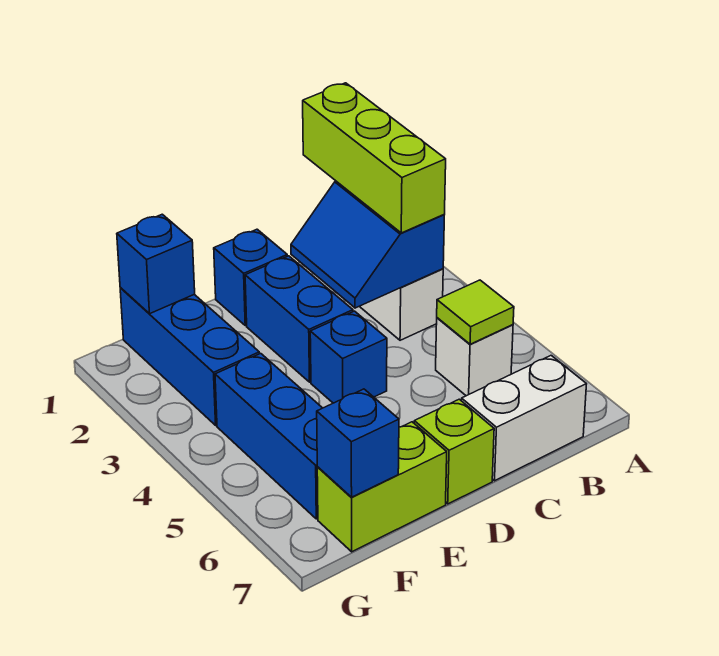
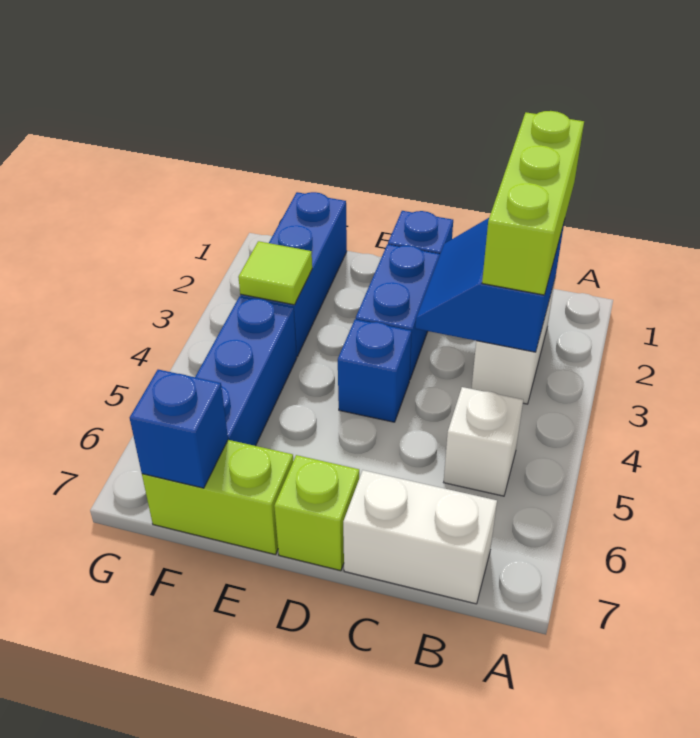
lime 1x1 tile [437,280,514,344] -> lime 1x1 tile moved to [238,241,312,305]
blue 1x1 brick [117,214,195,314] -> none

